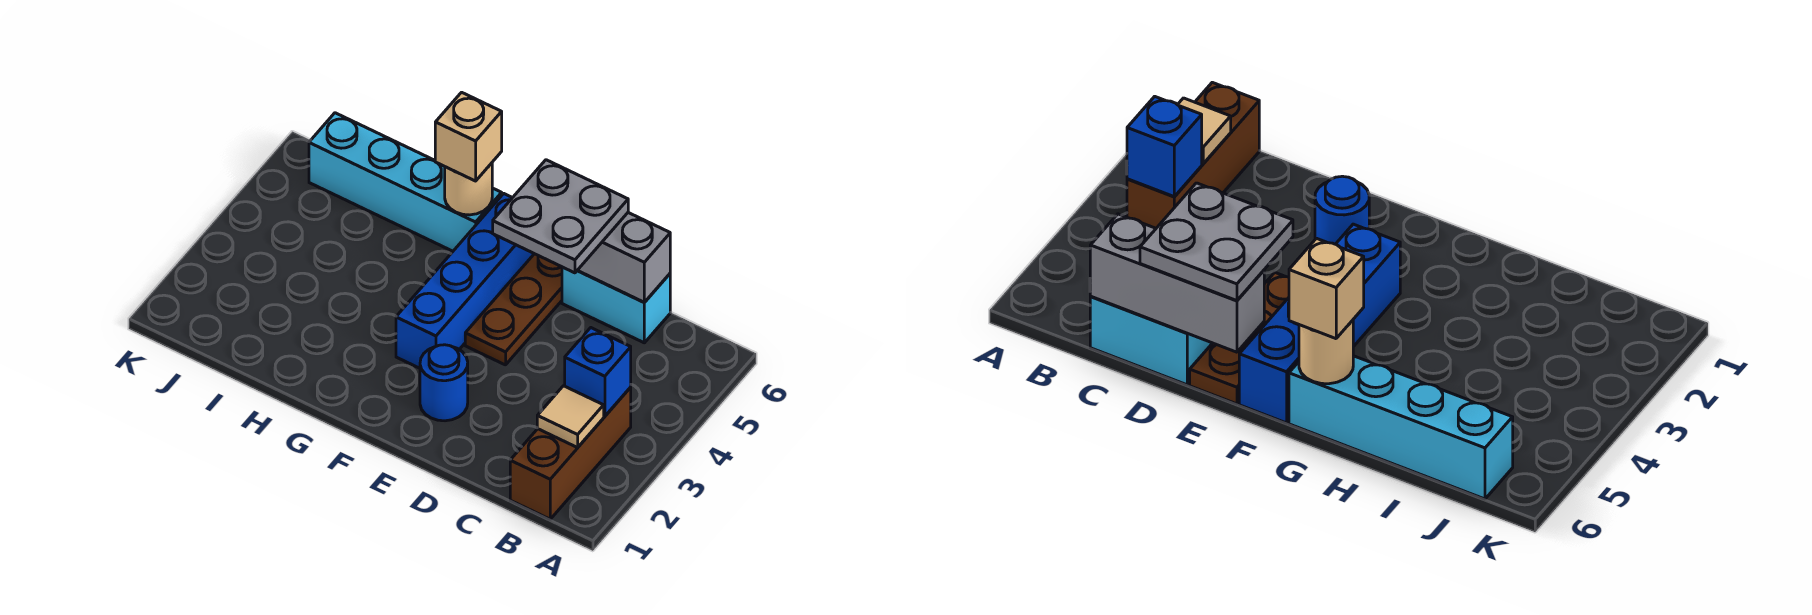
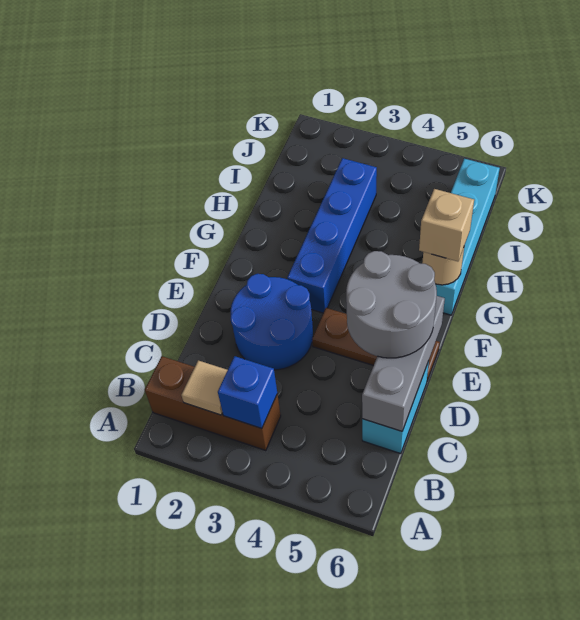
grey 2x2 plate [493,160,628,273] -> grey 2x2 round brick [346,251,437,358]
blue 1x1 round brick [420,345,468,421] -> blue 2x2 round brick [231,274,313,370]
blue 1x4 brick [396,194,534,368] -> blue 1x4 brick turned to [287,158,377,313]

